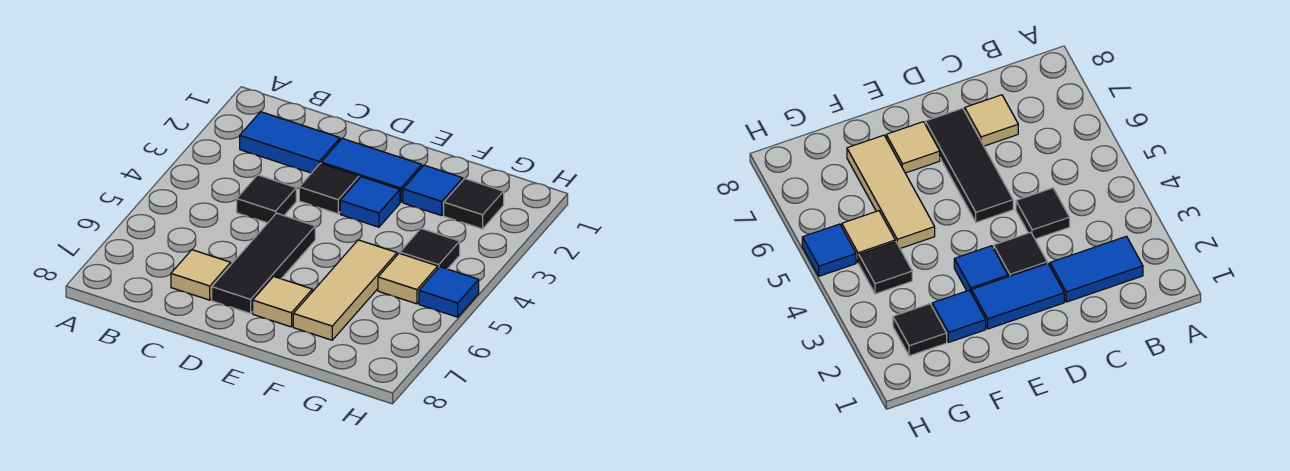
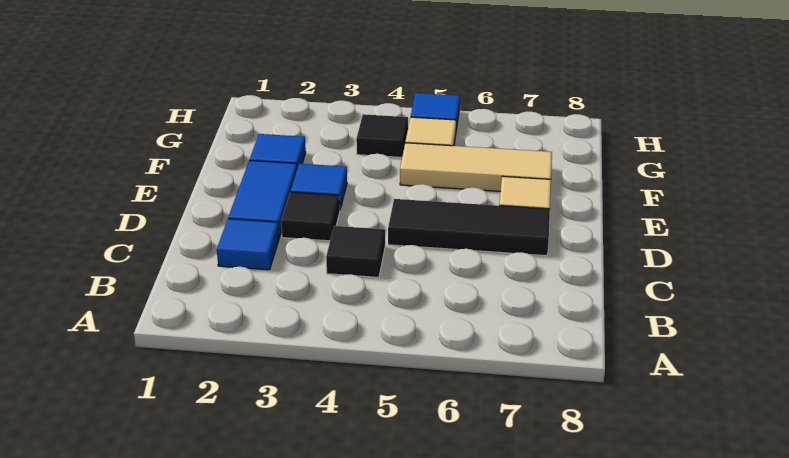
blue 1x2 tile [240,112,340,173] -> blue 1x1 tile [217,219,279,270]
tan 1x1 tile [171,250,231,300] -> none
black 1x1 tile [444,179,504,229] -> none

